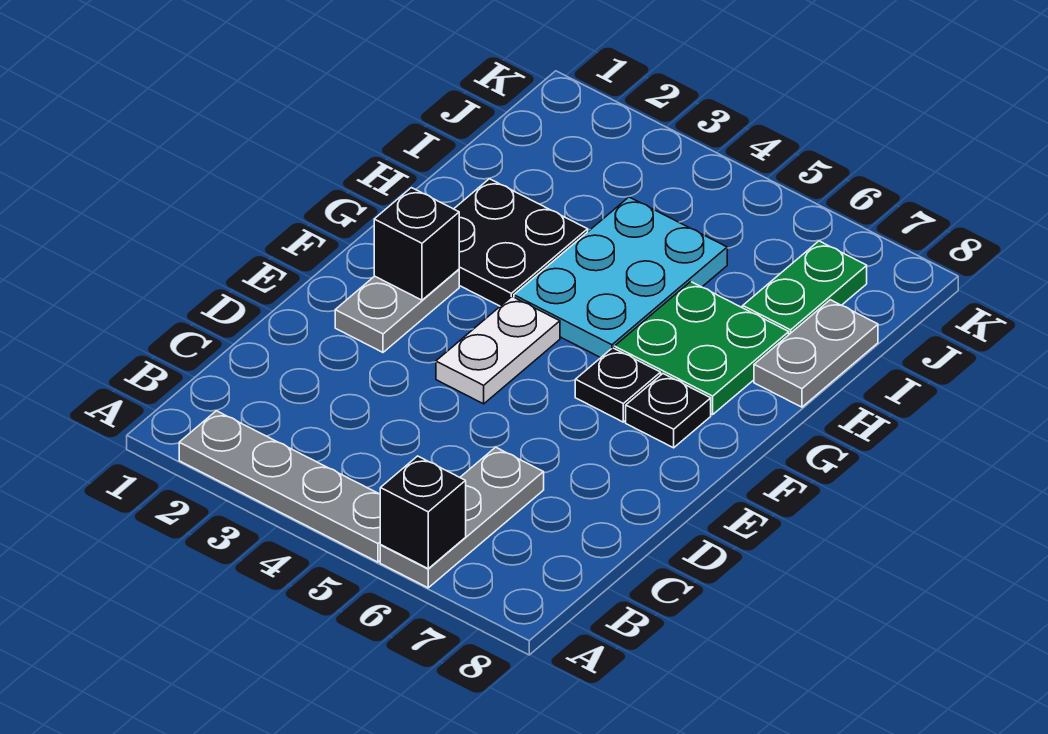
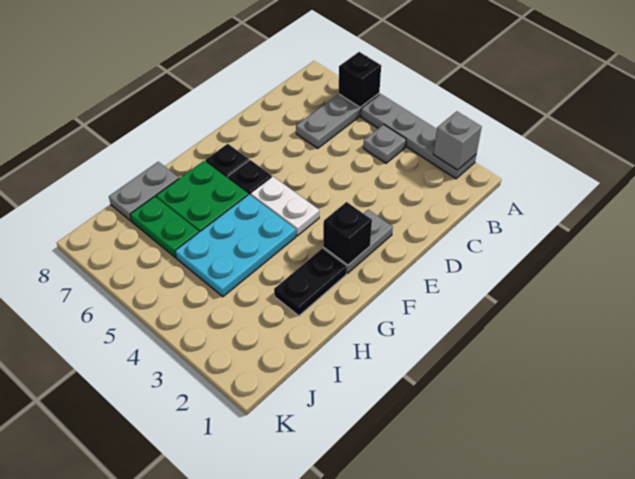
none -> grey 1x1 brick [433,111,482,170]
none -> grey 1x1 plate [363,124,406,163]
white 1x2 plate [436,297,560,404] -> white 1x2 plate turned to [250,176,319,236]
black 2x2 plate [454,179,588,306] -> black 1x2 plate [274,249,347,316]
green 1x2 plate [743,241,867,334] -> green 1x2 plate turned to [130,196,199,258]

